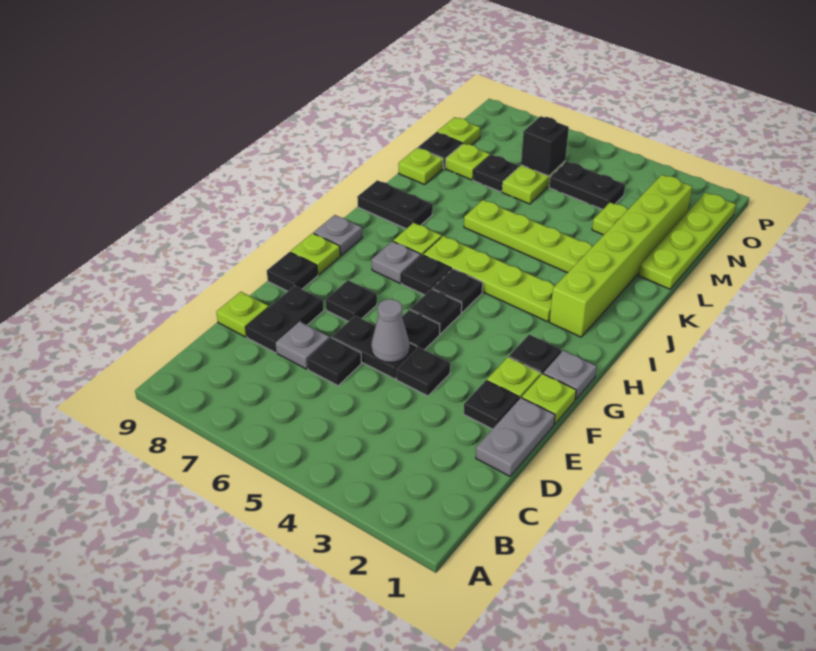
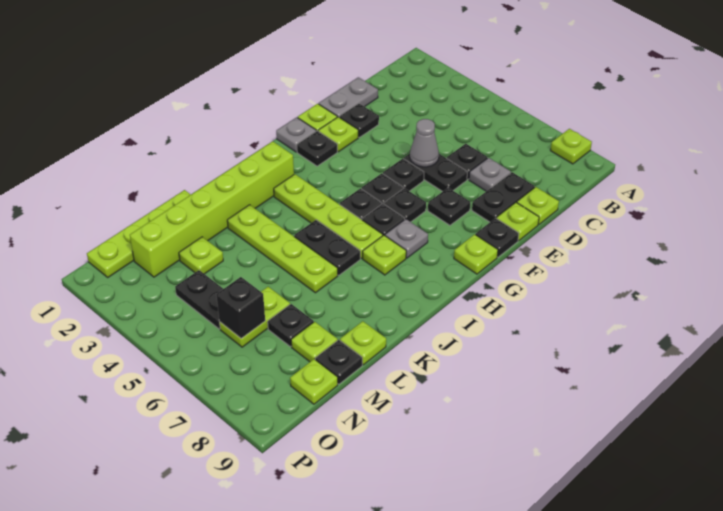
none -> lime 1x1 plate [550,129,592,164]
black 1x1 plate [396,347,450,396] -> black 1x1 plate moved to [384,188,426,222]
none -> lime 1x1 plate [496,202,539,241]
grey 1x1 plate [314,215,362,255] -> none
black 1x2 plate [357,180,433,229] -> black 1x2 plate moved to [294,220,360,275]

